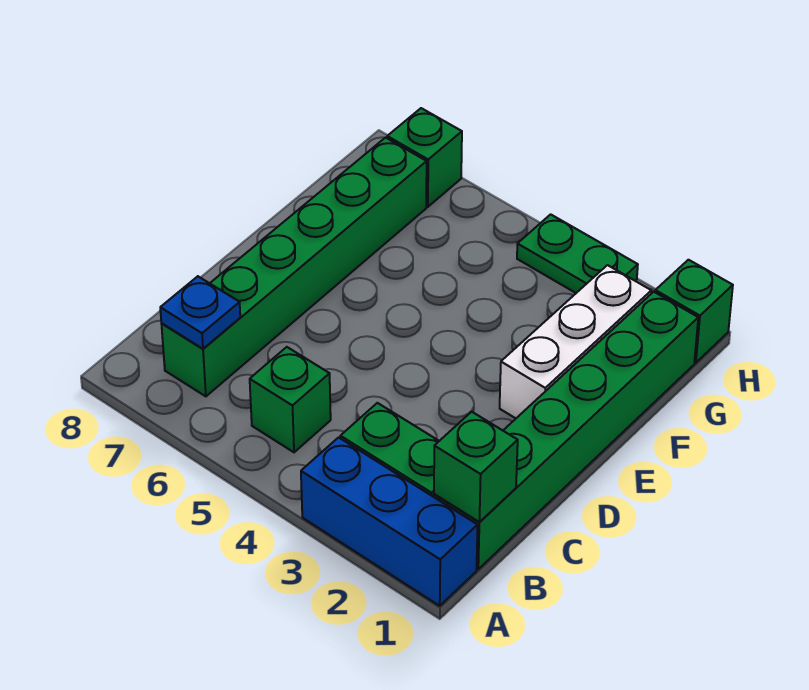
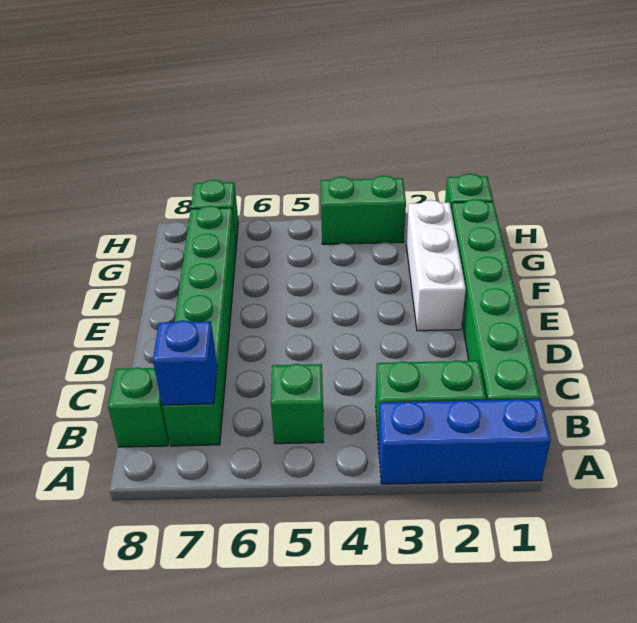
green 1x1 brick [434,412,518,522] -> green 1x1 brick moved to [108,367,169,447]
blue 1x1 plate [160,276,240,349] -> blue 1x1 brick [153,320,217,405]
green 1x2 plate [517,214,638,293] -> green 1x2 brick [321,176,406,244]

